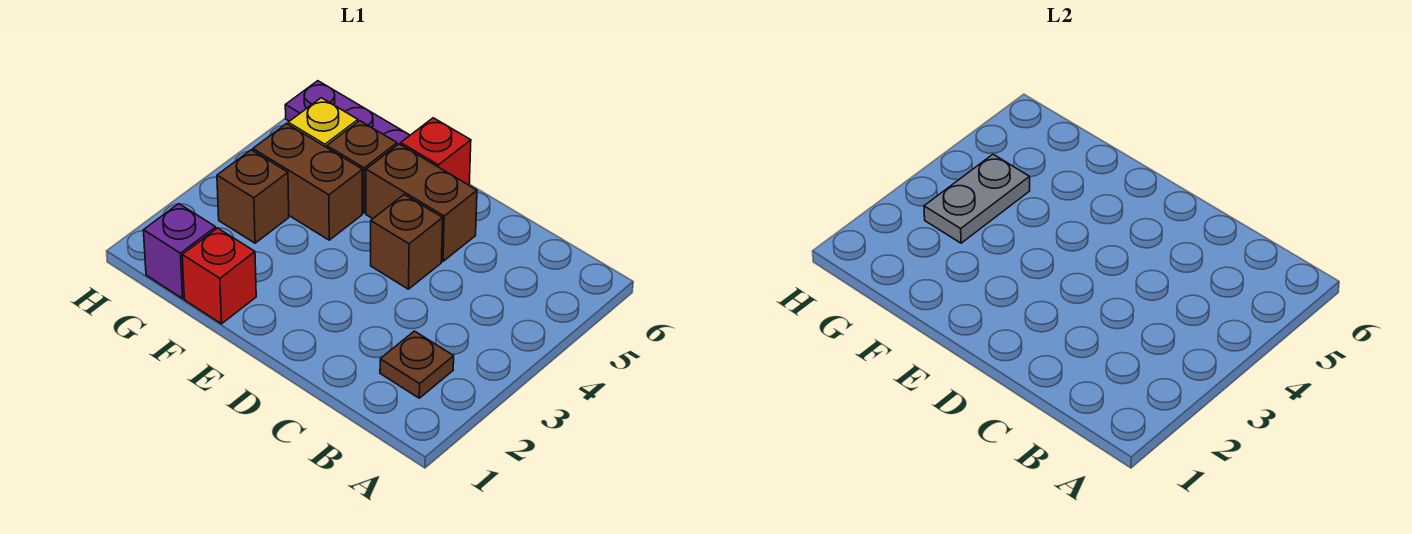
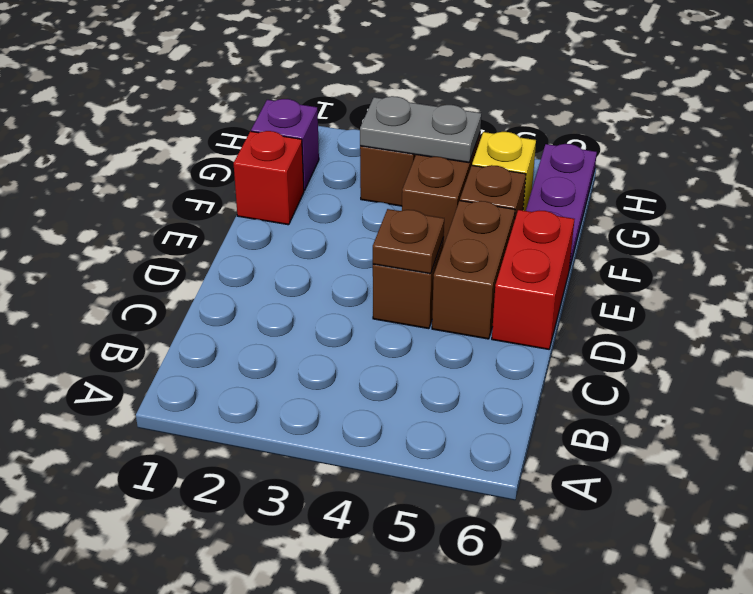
brown 1x1 plate [380,331,454,398] -> brown 1x1 plate moved to [373,209,444,274]
red 1x1 brick [401,118,471,185] -> red 1x2 brick [492,210,574,349]

